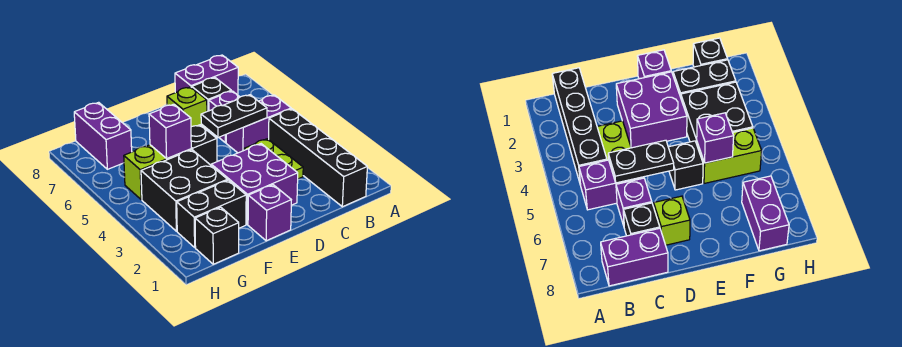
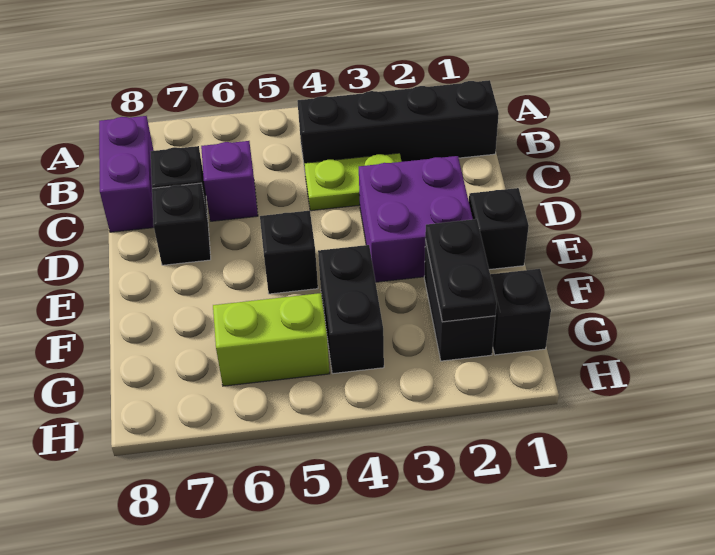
purple 1x2 brick [226,95,291,153] -> none
black 1x2 plate [201,95,267,137] -> black 1x2 plate moved to [425,219,497,322]
lime 1x1 brick [167,87,207,129] -> black 1x1 brick [152,183,211,265]
purple 1x1 brick [248,185,291,241] -> black 1x1 brick [469,188,529,270]
black 2x2 brick [141,150,227,231] -> black 1x2 brick [318,245,384,374]
lime 1x2 brick [124,145,191,200] -> lime 1x2 brick turned to [213,293,330,386]
purple 1x1 brick [149,104,191,158] -> none
purple 1x2 brick [74,102,132,169] -> none

